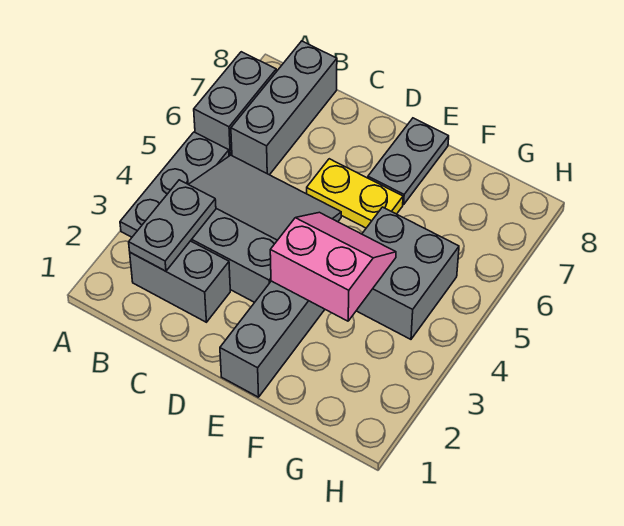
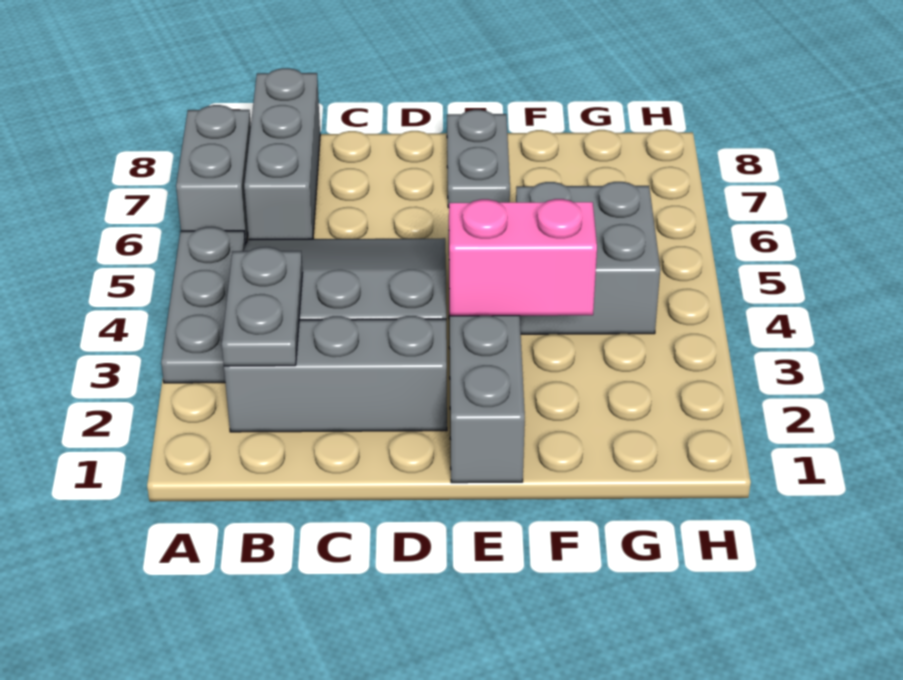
grey 1x2 brick [130,241,230,322] -> grey 1x3 brick [224,316,447,432]
yellow 1x2 plate [307,159,403,228] -> none

